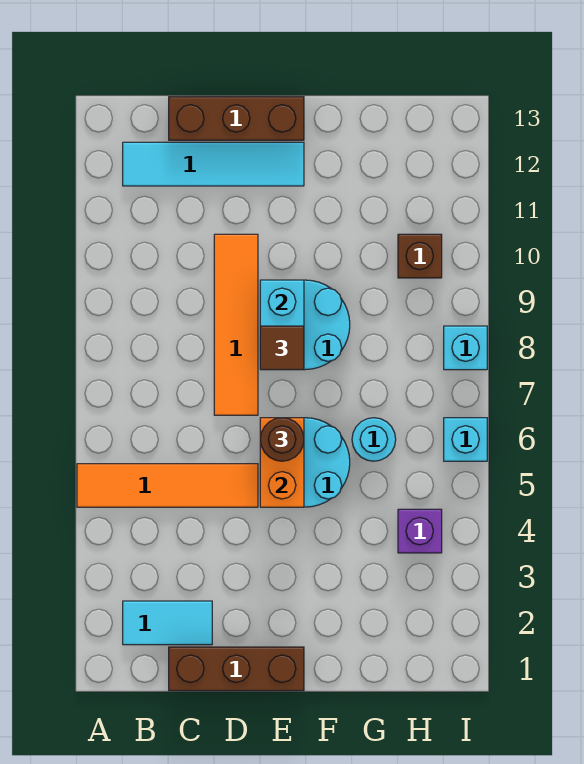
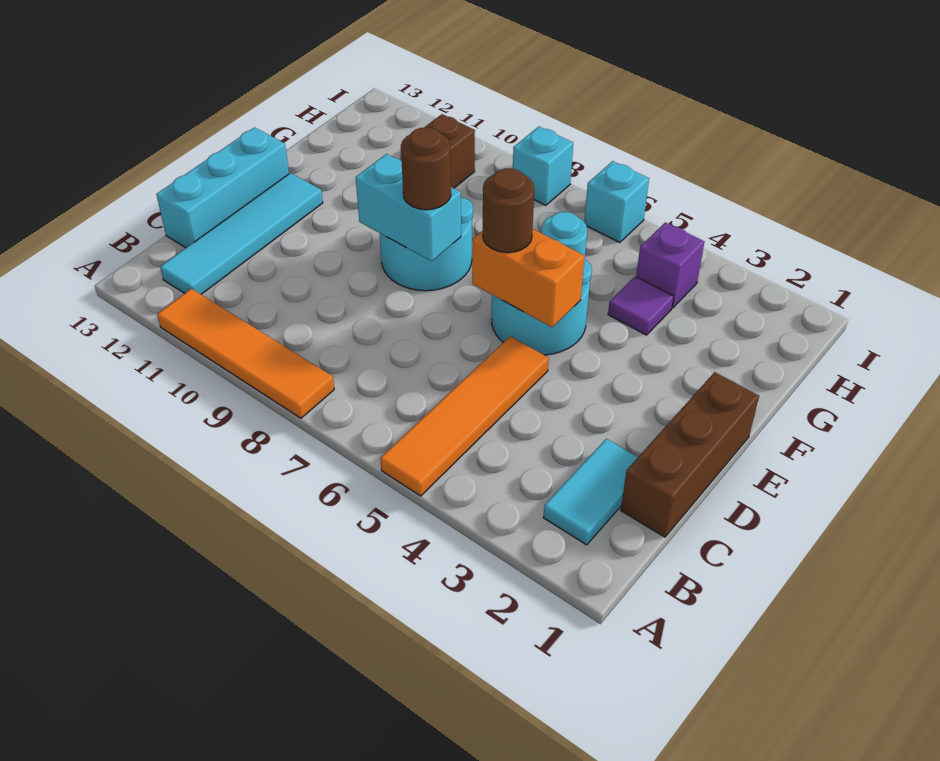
brown 1x3 brick [169,97,304,140] -> cyan 1x3 brick [156,127,289,248]
orange 1x4 tile [214,234,258,415] -> orange 1x4 tile moved to [157,289,334,418]
brown 1x1 tile [260,326,304,370] -> brown 1x1 round brick [401,127,451,210]
none -> purple 1x1 tile [608,276,674,335]

